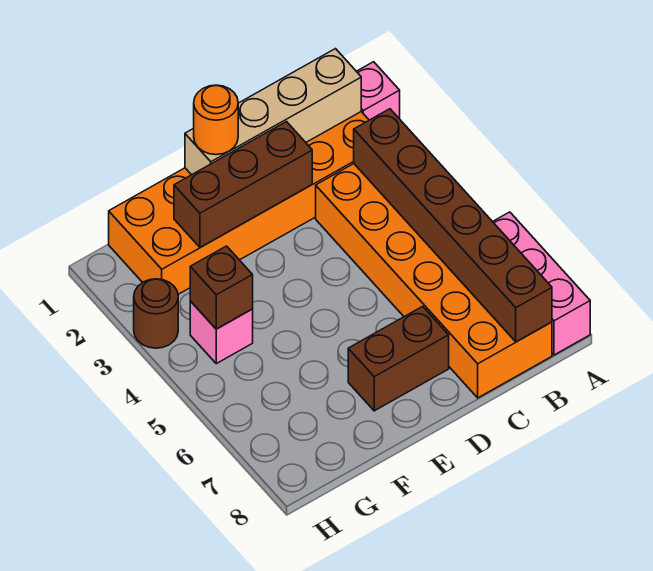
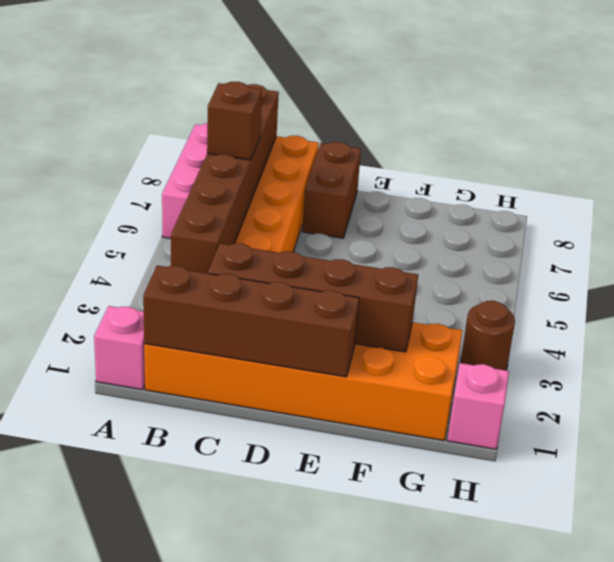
tan 1x4 brick [185,49,361,175] -> brown 1x4 brick [143,266,359,377]
brown 1x3 brick [174,122,312,247] -> brown 1x4 brick [208,244,418,352]
brown 1x2 brick [348,306,449,411] -> brown 1x2 brick turned to [302,142,361,238]
orange 1x1 round brick [194,85,238,155] -> none
pink 1x1 brick [190,301,253,364] -> pink 1x1 brick moved to [447,363,509,449]
brown 1x1 brick [190,246,253,329] -> brown 1x1 brick moved to [207,82,262,160]

